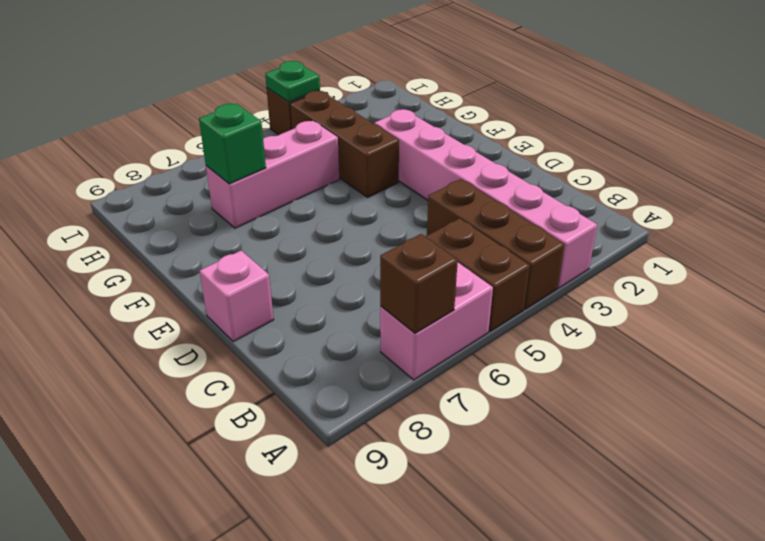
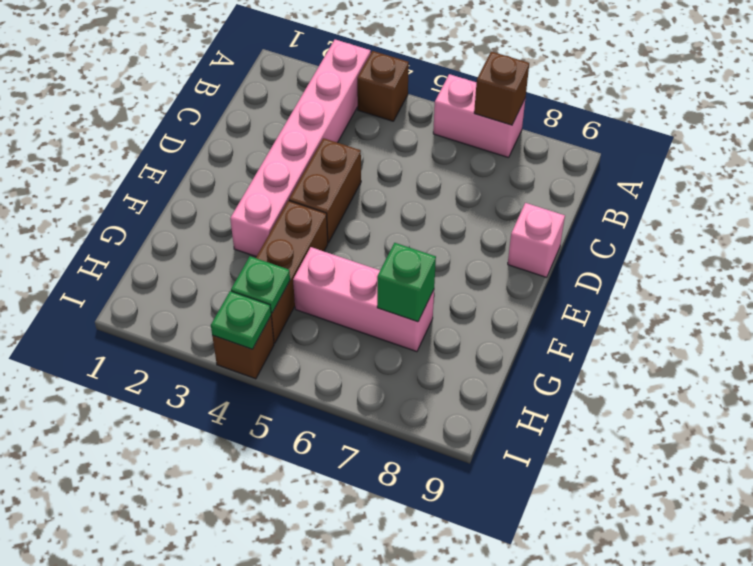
brown 1x3 brick [427,179,564,309] -> brown 1x1 brick [357,51,409,121]
brown 1x2 brick [425,218,530,331] -> brown 1x2 brick moved to [289,138,361,243]
none -> green 1x1 plate [231,256,290,313]

